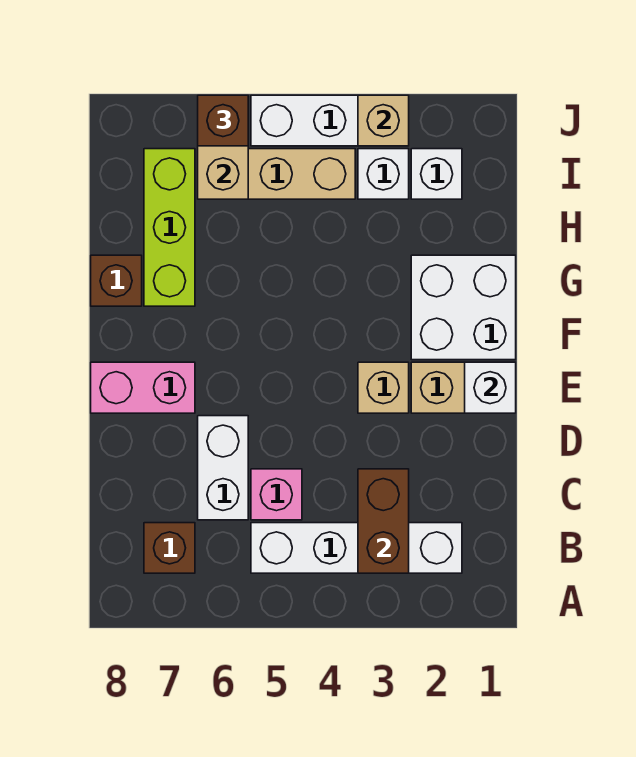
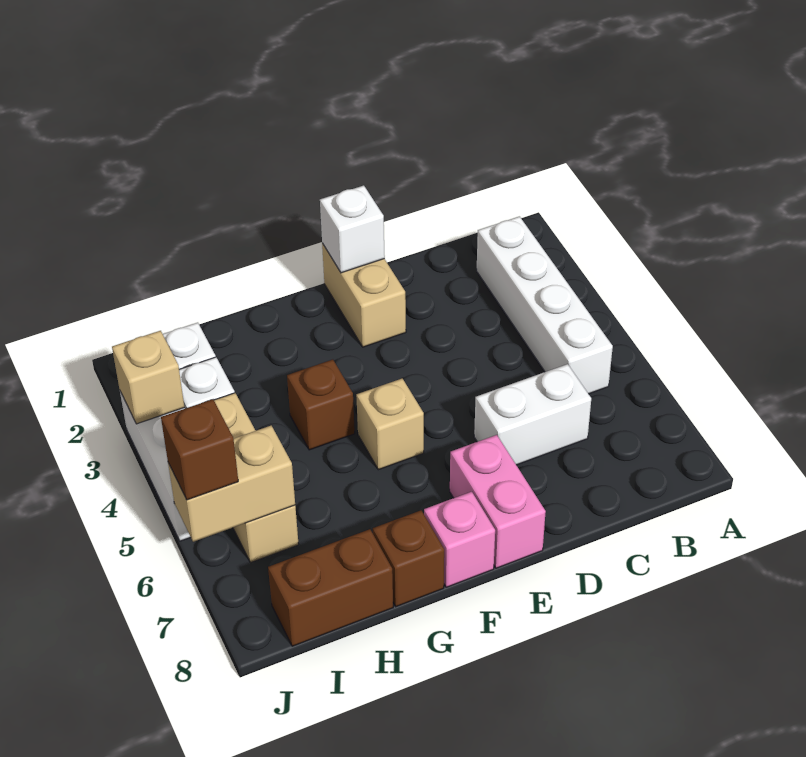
brown 1x2 brick [358,469,409,573] -> brown 1x2 brick moved to [268,529,393,646]
brown 1x1 brick [144,523,195,573] -> brown 1x1 brick moved to [287,359,355,450]
pink 1x1 brick [251,469,302,520] -> pink 1x1 brick moved to [424,492,495,587]
tan 1x1 brick [358,362,409,413] -> tan 1x1 brick moved to [356,379,424,470]
white 2x2 brick [411,255,516,360] -> none
lime 1x3 brick [144,149,195,306] -> none

